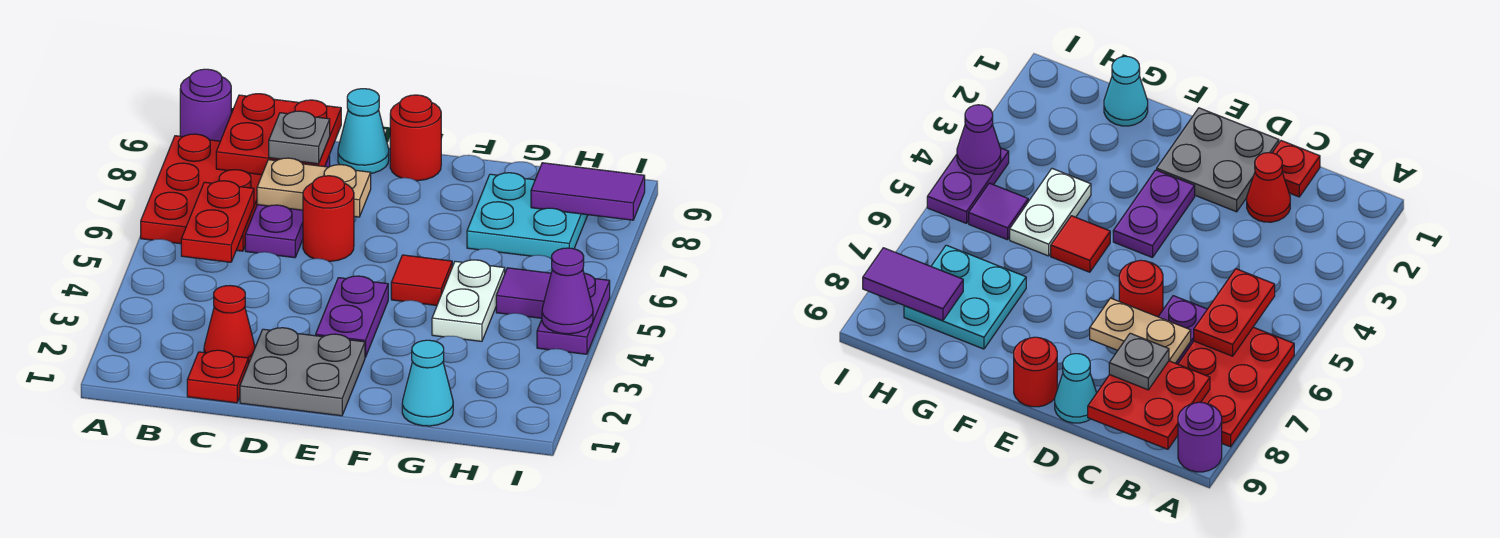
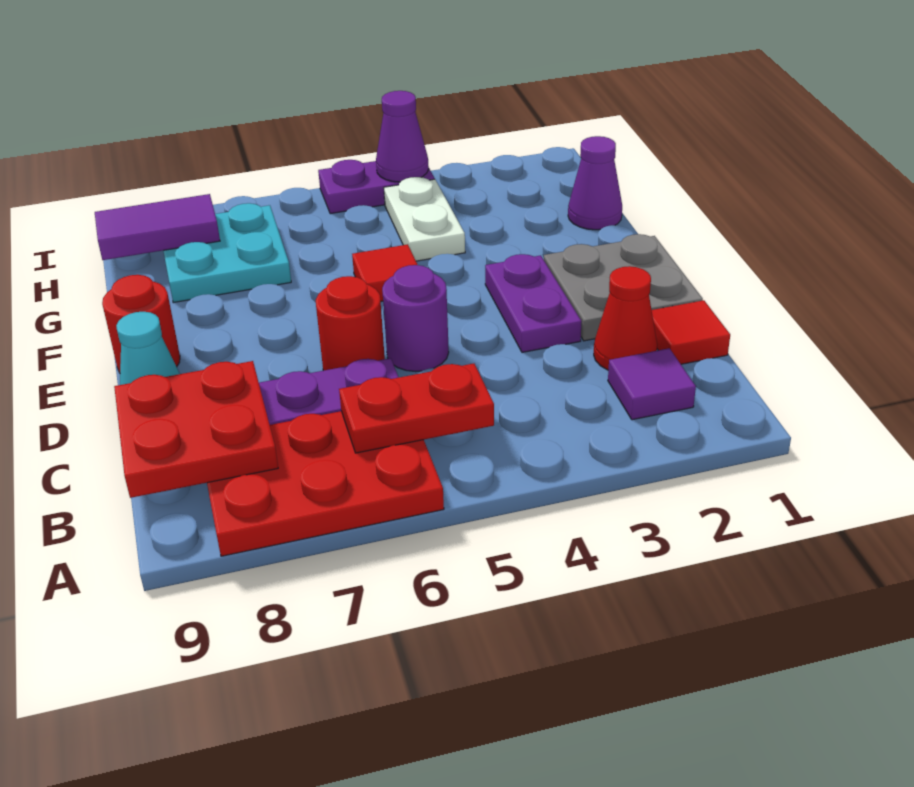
purple 1x1 round brick [180,69,231,141] -> purple 1x1 round brick moved to [382,265,449,372]
red 1x1 plate [187,350,248,403] -> red 1x1 tile [652,300,730,364]
tan 1x2 plate [257,158,371,217] -> none
grey 1x1 plate [269,111,330,164] -> none
purple 1x2 plate [316,276,388,357] -> purple 1x2 plate turned to [485,254,582,352]
cyan 1x1 cone [402,340,453,426] -> purple 1x1 cone [568,136,622,230]
white 1x2 plate [432,260,505,341] -> white 1x2 plate turned to [384,177,465,261]
purple 1x1 tile [496,268,551,318] -> purple 1x1 tile moved to [608,348,696,420]
purple 1x2 tile [531,163,645,220] -> purple 1x2 tile turned to [95,194,220,260]

